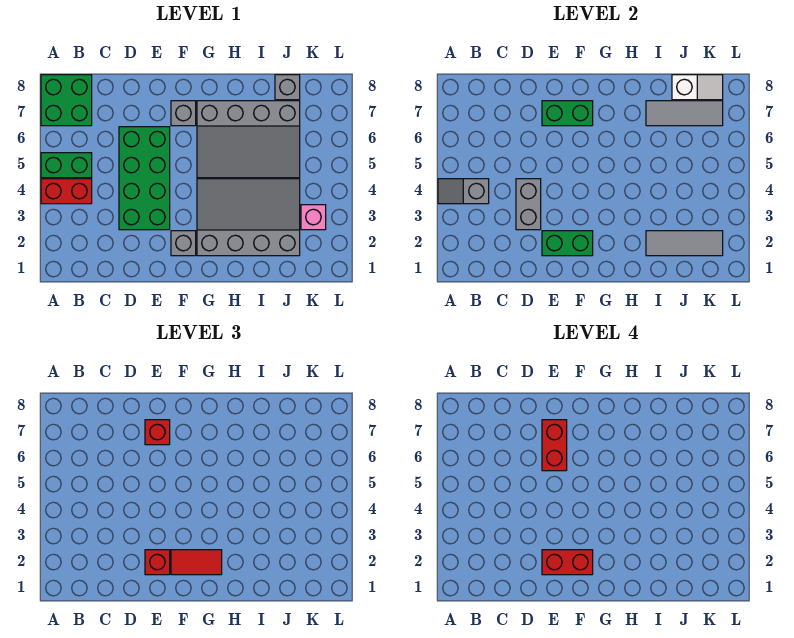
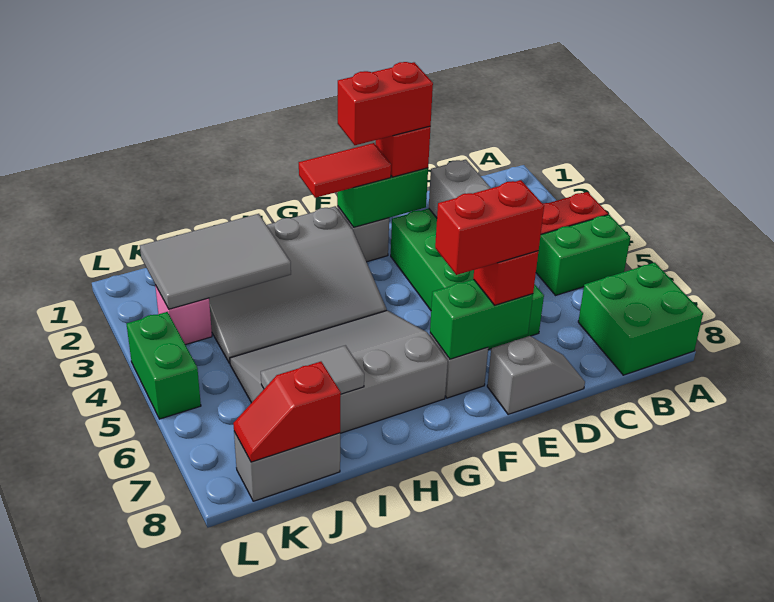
grey 1x2 slope [438,179,489,204] -> grey 1x2 slope moved to [487,336,585,415]
red 1x2 brick [542,420,567,471] -> red 1x2 brick turned to [435,180,544,275]
grey 1x3 tile [646,231,723,256] -> grey 2x3 tile [140,214,291,309]
grey 1x3 tile [646,101,723,126] -> grey 1x2 tile [261,345,364,394]
grey 1x1 brick [275,75,300,100] -> grey 1x2 brick [234,432,340,501]
white 1x2 slope [672,75,723,100] -> red 1x2 slope [233,362,341,462]
none -> green 1x2 brick [126,312,201,419]

